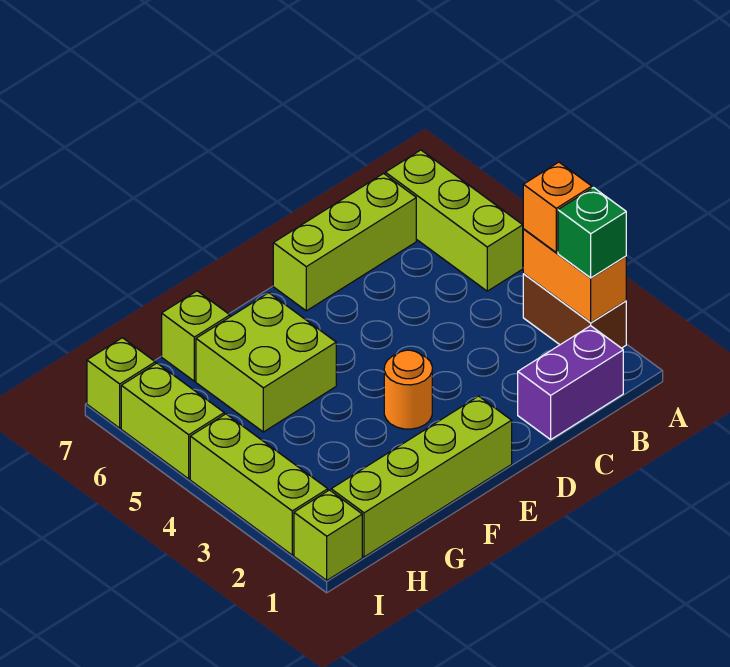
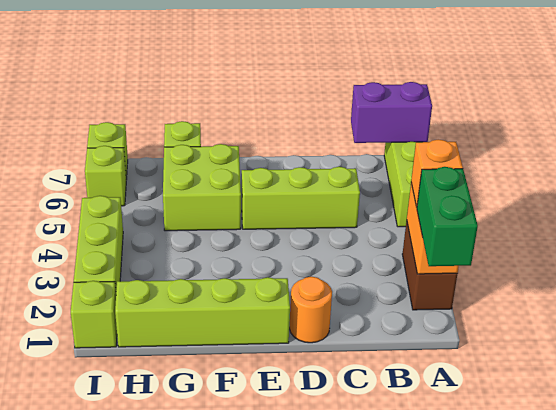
green 1x1 brick [558,188,626,278] -> green 1x2 brick [417,167,478,266]
purple 1x2 brick [518,326,623,440] -> purple 1x2 brick moved to [351,82,432,143]
lime 1x3 brick [273,174,416,311] -> lime 1x3 brick moved to [242,167,360,229]
orange 1x1 round brick [384,350,432,429] -> orange 1x1 round brick moved to [289,277,332,343]
lime 1x2 brick [121,363,224,479] -> lime 1x1 brick [85,146,126,206]

